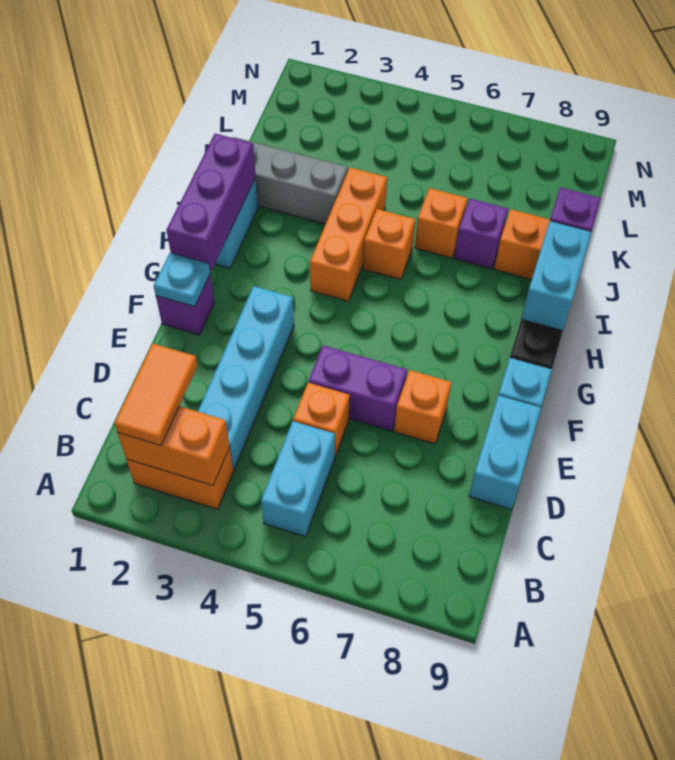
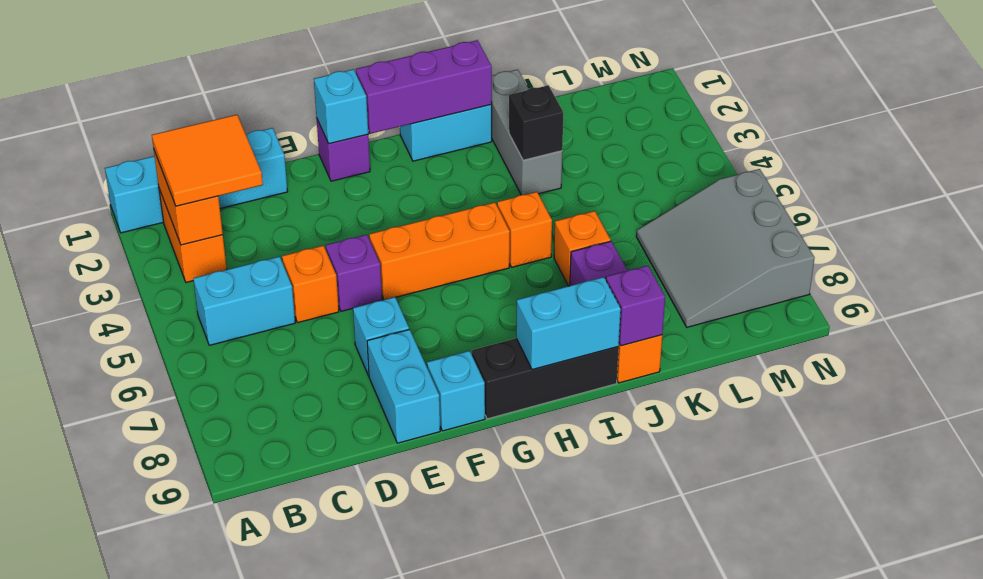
orange 1x2 tile [114,344,197,445] -> orange 2x2 tile [152,115,263,206]
cyan 1x4 brick [198,286,294,469] -> cyan 1x4 brick moved to [105,128,288,233]
cyan 1x2 brick [469,395,541,509] -> cyan 1x2 brick turned to [367,329,440,443]
purple 1x2 brick [309,345,407,431] -> purple 1x1 brick [326,235,382,311]
orange 1x1 brick [394,370,451,444] -> cyan 1x1 brick [353,297,409,376]
cyan 1x1 plate [154,253,210,306] -> cyan 1x1 brick [314,69,368,144]
orange 1x3 brick [310,167,387,301] -> orange 1x3 brick moved to [369,202,510,300]
none -> black 1x1 brick [509,85,563,160]
none -> grey 3x3 slope [636,169,814,327]

